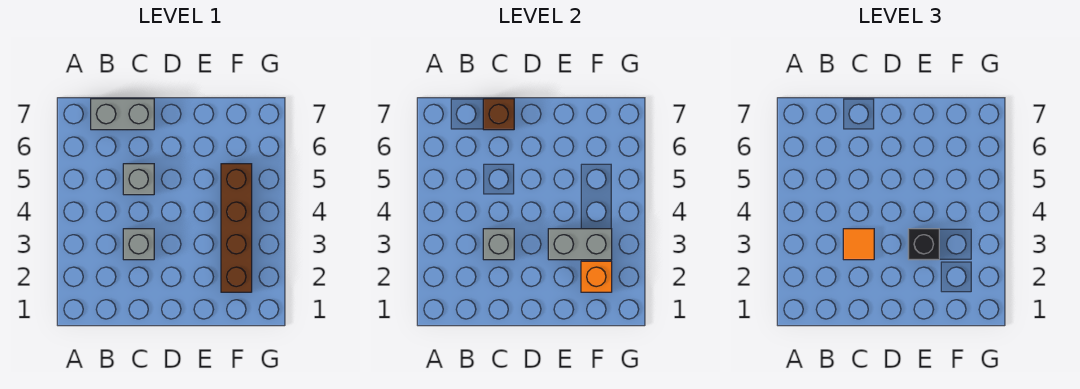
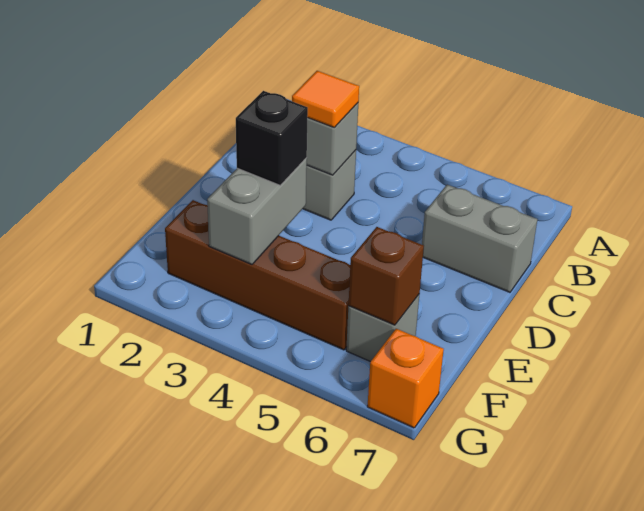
grey 1x2 brick [91,99,154,130] -> grey 1x2 brick turned to [422,185,537,292]
grey 1x1 brick [123,164,154,195] -> grey 1x1 brick moved to [346,295,419,362]
brown 1x1 brick [483,99,514,130] -> brown 1x1 brick moved to [349,227,424,325]
orange 1x1 brick [581,261,612,292] -> orange 1x1 brick moved to [367,329,444,428]

